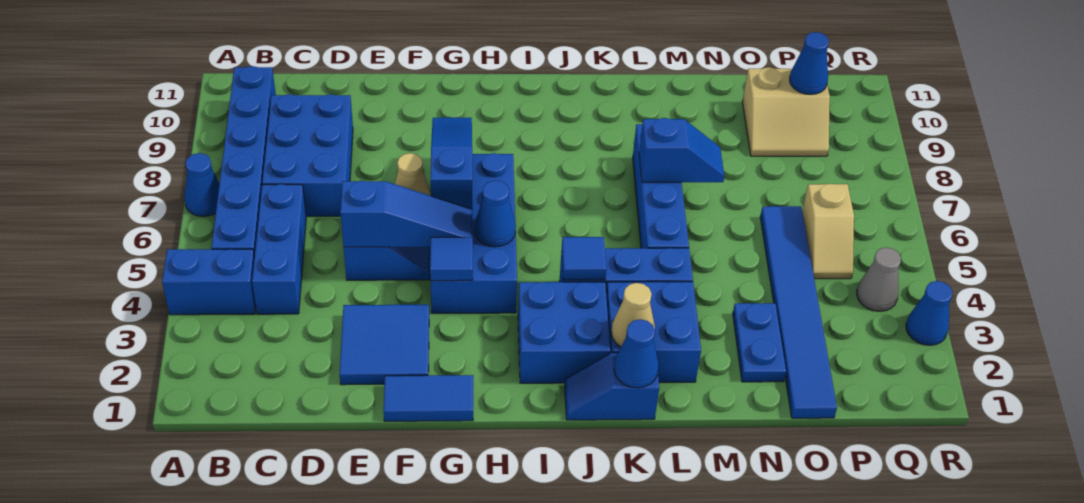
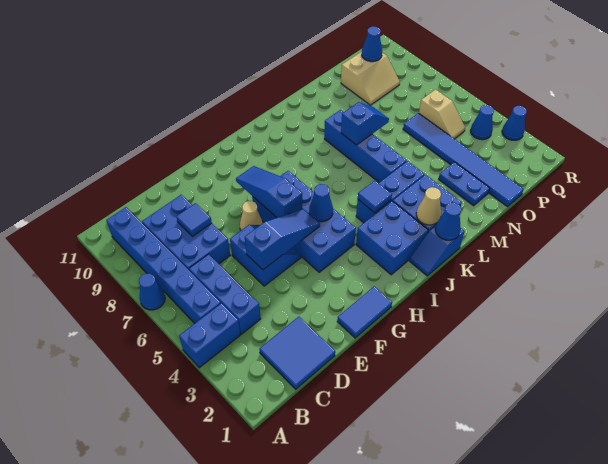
blue 2x2 tile [340,305,429,385] -> blue 2x2 tile moved to [259,317,335,389]
blue 1x1 tile [430,237,473,281] -> blue 1x1 tile moved to [176,203,212,236]
grey 1x1 cone [857,248,901,311] -> blue 1x1 cone [470,105,494,140]

